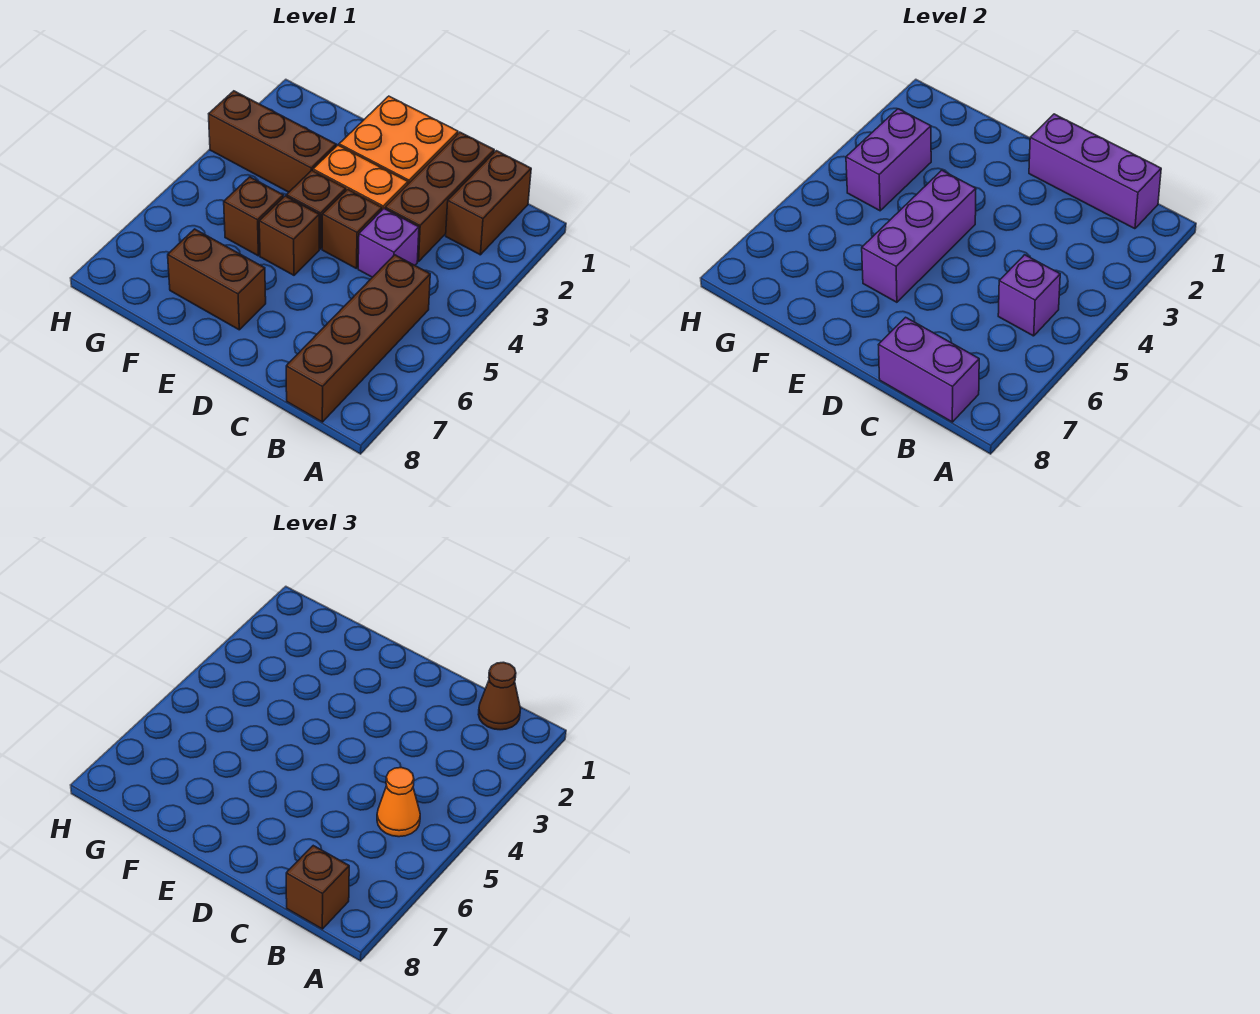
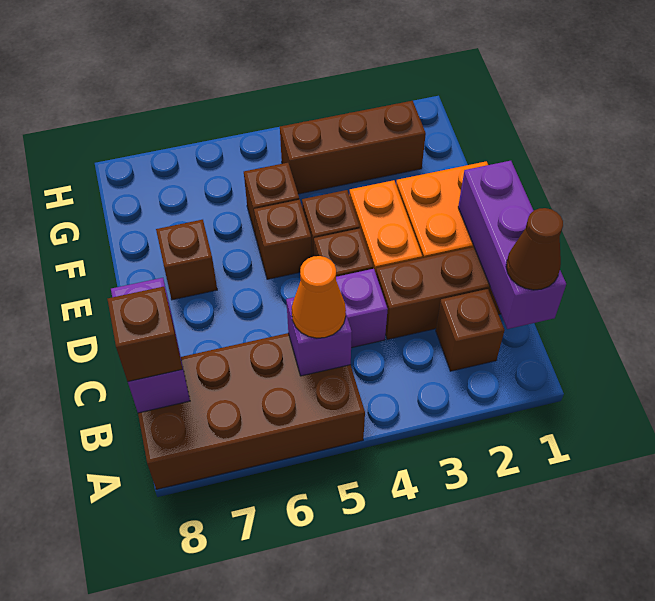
brown 1x2 brick [446,151,531,255] -> brown 1x1 brick [436,289,505,371]
brown 1x4 brick [286,255,430,422] -> brown 2x4 brick [138,333,365,489]
purple 1x3 brick [862,170,976,302] -> none
brown 1x2 brick [168,229,266,330] -> brown 1x1 brick [156,220,217,300]
brown 1x3 brick [209,91,336,192] -> brown 1x3 brick turned to [280,101,426,194]
purple 1x2 brick [846,109,931,211] -> none

